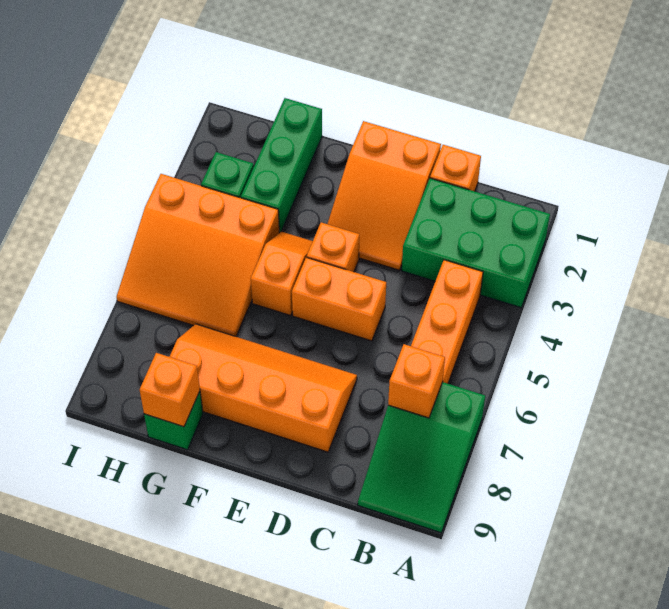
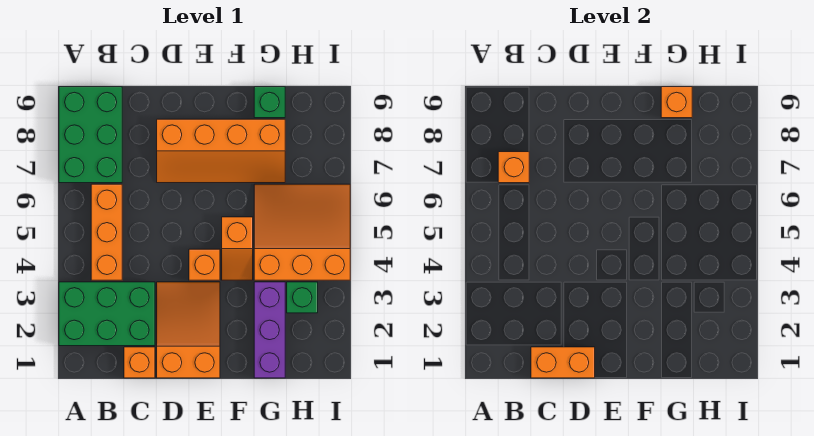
green 2x3 slope [358,382,485,533] -> green 2x3 brick [59,87,122,183]
orange 1x2 brick [292,257,386,341] -> orange 1x2 brick moved to [531,347,595,378]
green 1x3 brick [241,98,322,233] -> purple 1x3 brick [254,282,285,378]

